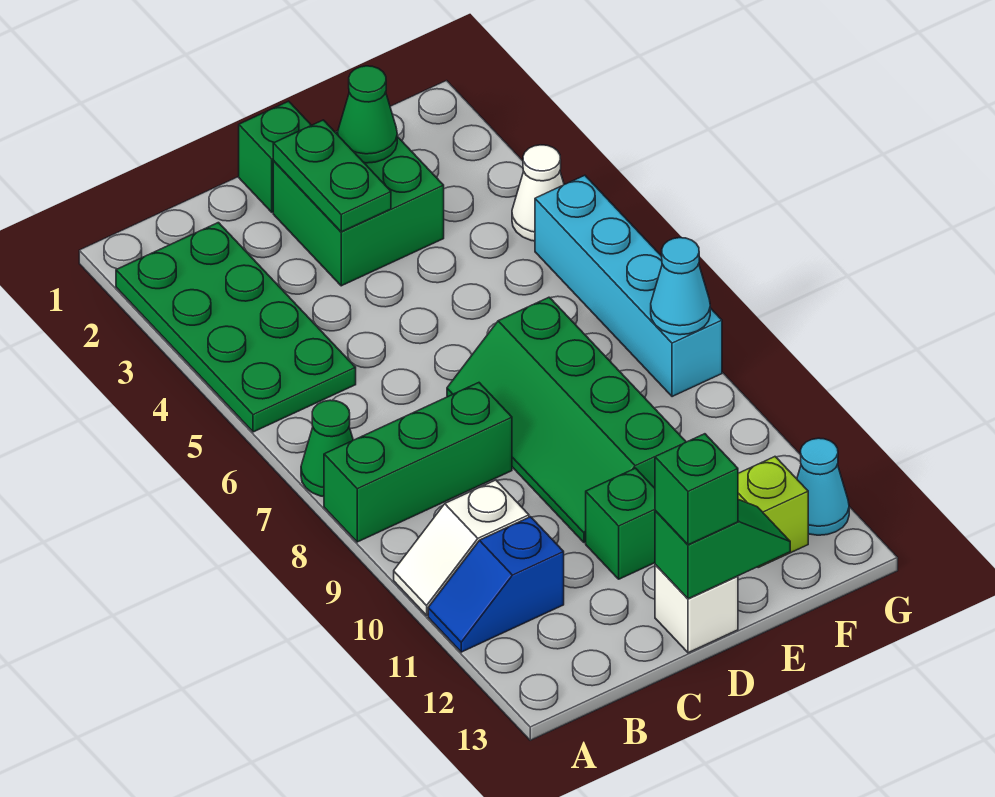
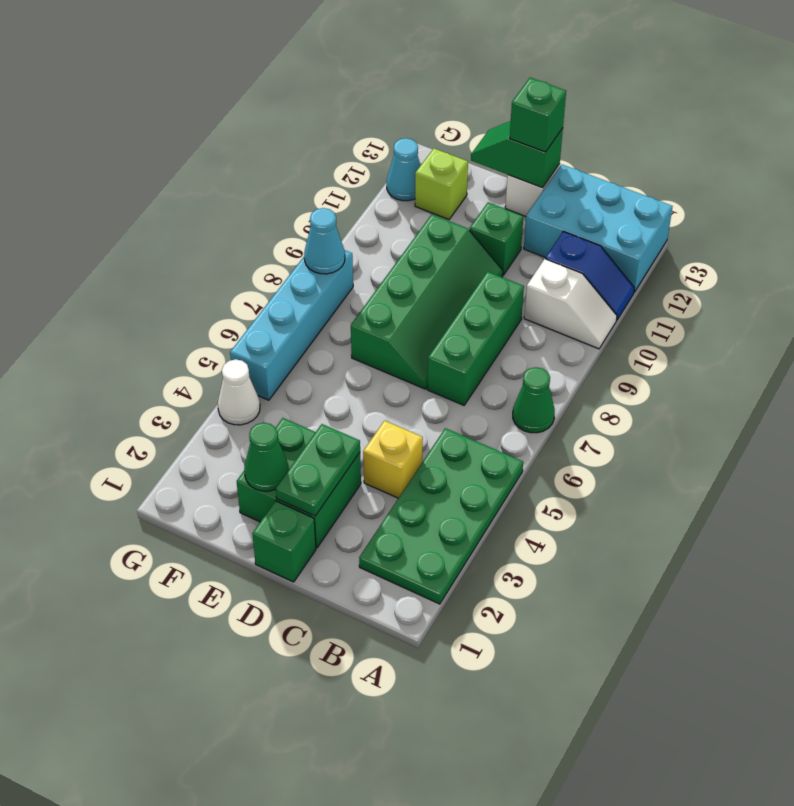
green 1x3 brick [324,383,512,542] -> green 1x3 brick turned to [427,272,524,405]
none -> cyan 2x3 brick [524,164,673,292]
none -> yellow 1x1 brick [363,421,423,498]

